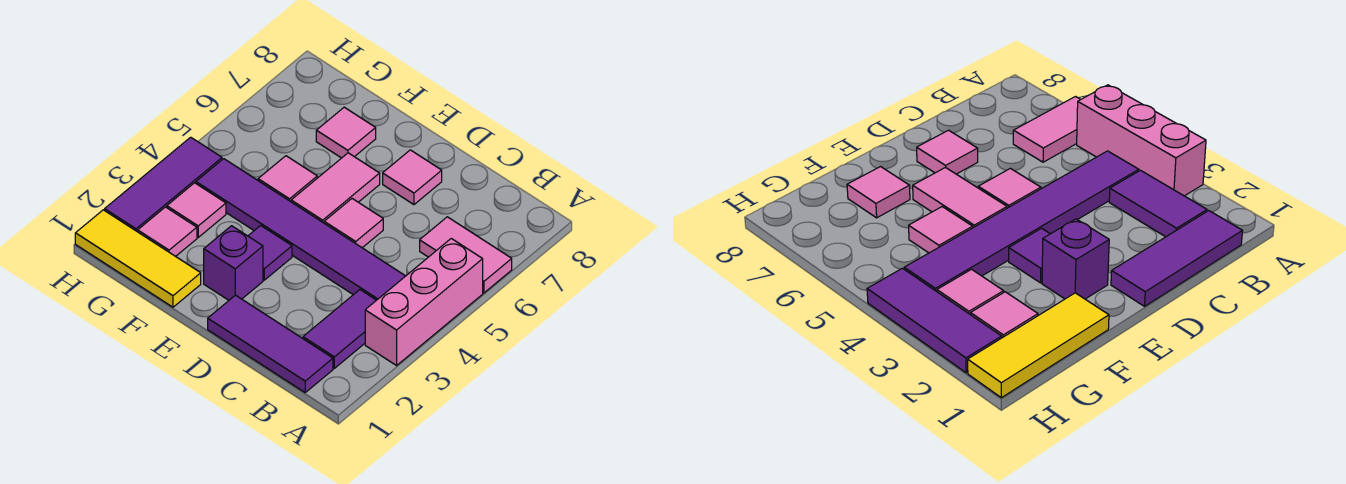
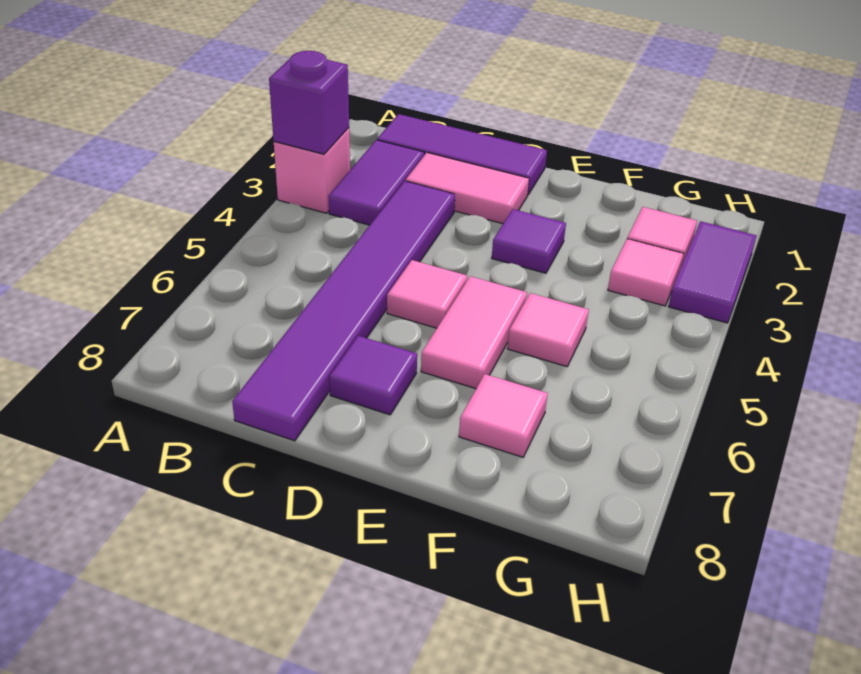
pink 1x3 brick [365,239,483,365] -> pink 1x1 brick [274,128,350,213]
pink 1x2 tile [420,217,512,293] -> pink 1x2 tile moved to [406,153,529,224]
purple 1x6 tile [196,159,405,300] -> purple 1x6 tile turned to [232,181,455,441]
pink 1x1 tile [383,150,442,205] -> purple 1x1 tile [329,336,417,415]
purple 1x1 brick [204,226,263,300] -> purple 1x1 brick moved to [269,51,349,154]
yellow 1x3 tile [75,210,201,307] -> none
purple 1x3 tile [105,137,222,232] -> purple 1x2 tile [668,221,756,323]

